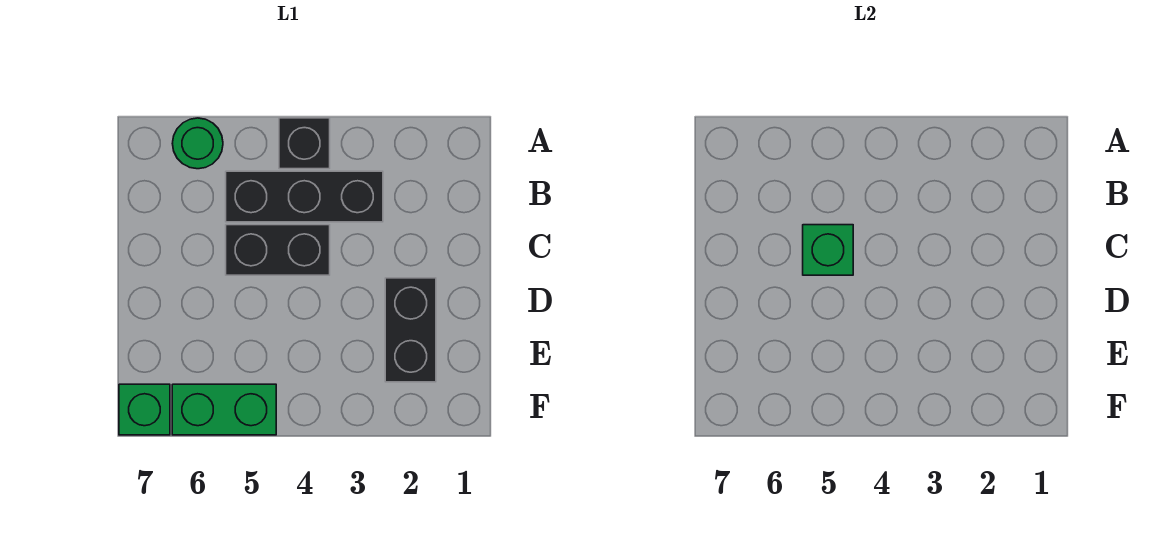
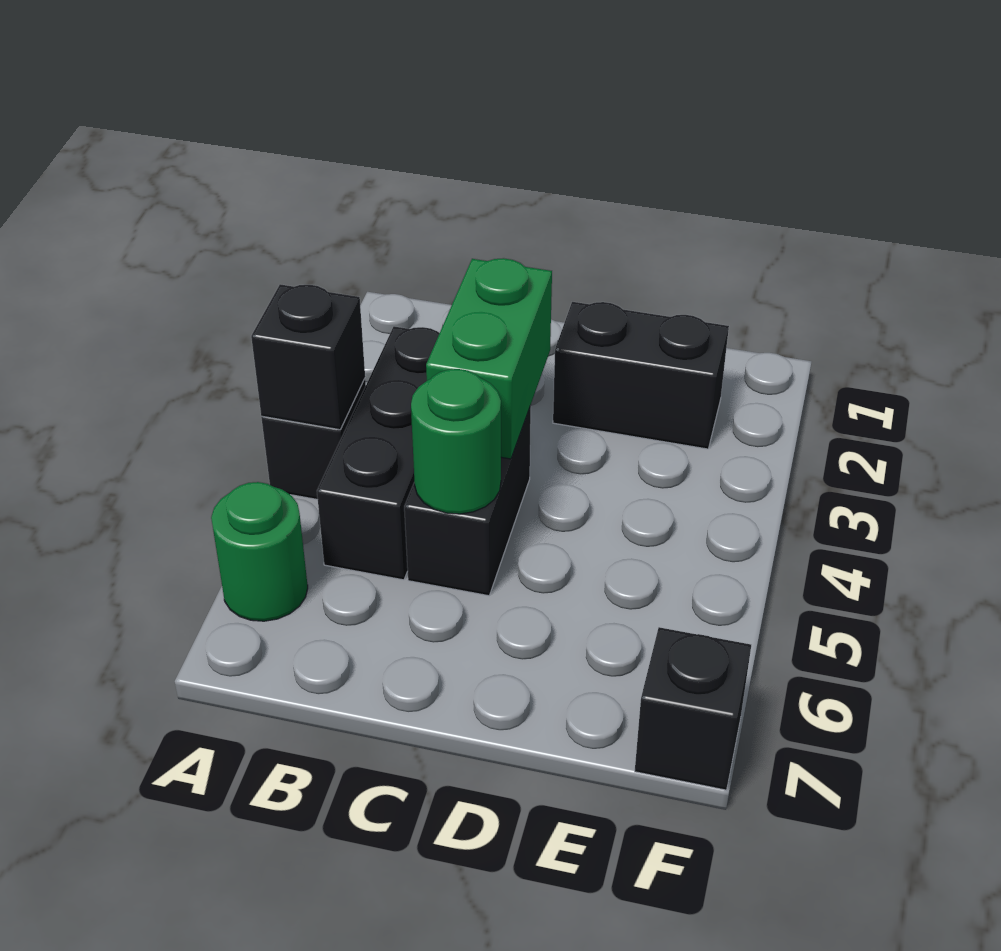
none -> black 1x1 brick [251,284,365,430]
green 1x1 brick [803,225,853,275] -> green 1x1 round brick [411,369,501,514]
green 1x2 brick [172,384,276,435] -> green 1x2 brick moved to [426,258,552,459]
green 1x1 brick [119,384,170,435] -> black 1x1 brick [635,627,751,790]

